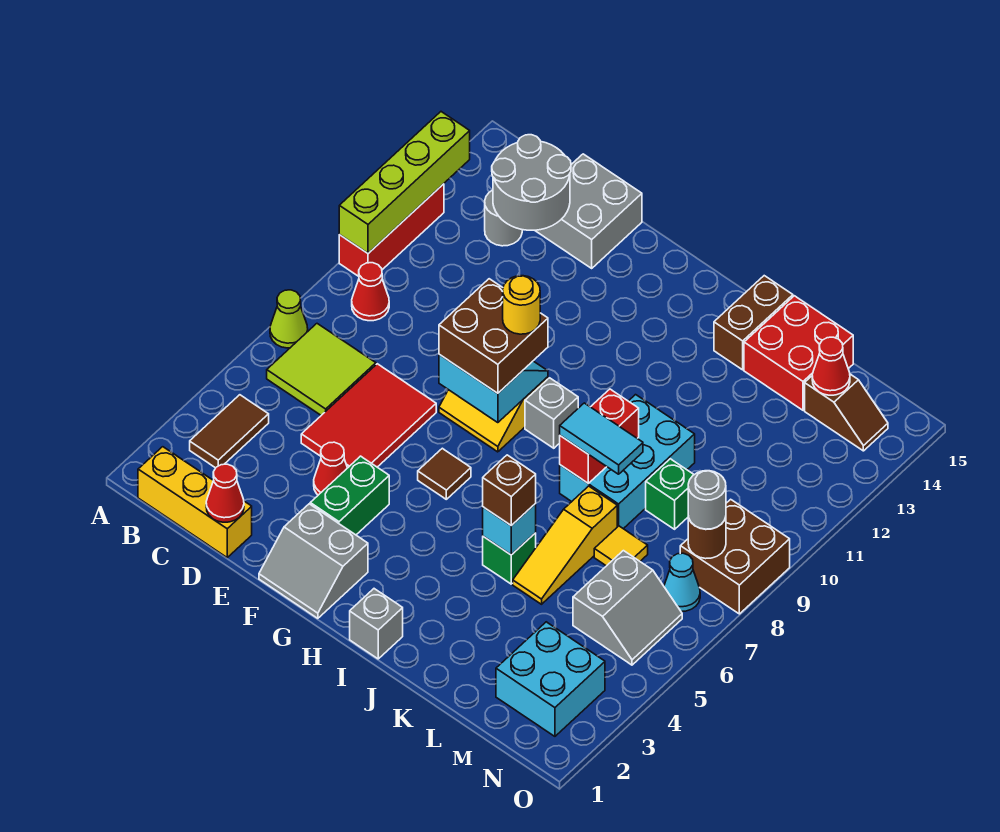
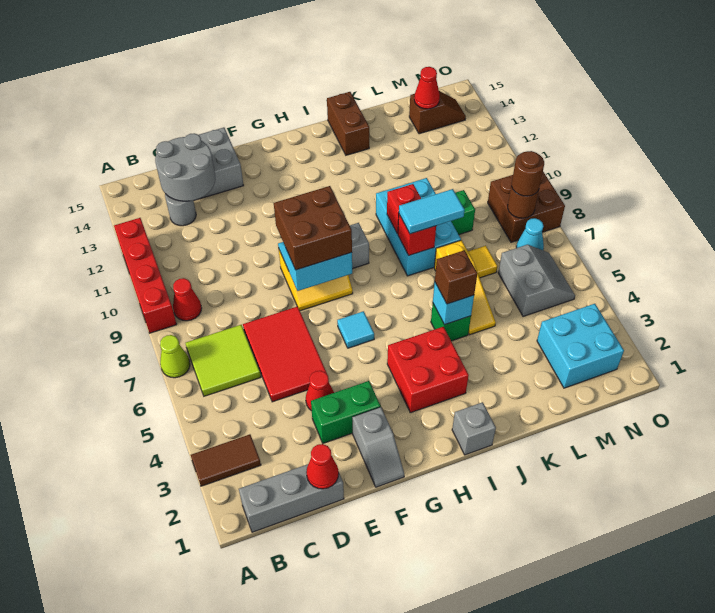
red 1x3 brick [339,184,444,276] -> red 1x4 brick [114,218,177,333]
lime 1x4 brick [339,112,470,253] -> none
yellow 1x3 brick [138,447,252,557] -> grey 1x3 brick [239,464,344,532]
brown 1x2 tile [190,395,269,468] -> brown 1x2 tile turned to [191,434,261,486]
grey 2x2 slope [259,504,368,618] -> grey 1x2 slope [352,407,404,487]
green 1x2 brick [310,456,389,535] -> green 1x2 brick turned to [311,381,381,443]
brown 1x1 tile [418,448,471,499] -> cyan 1x1 tile [337,311,374,348]
yellow 1x1 round brick [503,276,540,334] -> none
red 2x2 brick [744,296,853,410] -> red 2x2 brick moved to [387,327,469,413]
grey 1x1 round brick [688,471,726,529] -> brown 1x1 round brick [512,151,544,196]

